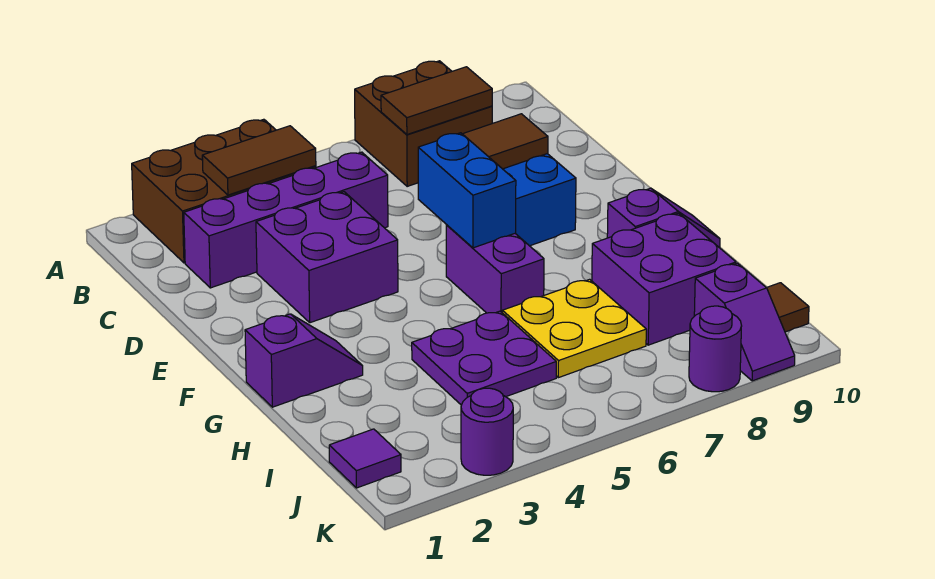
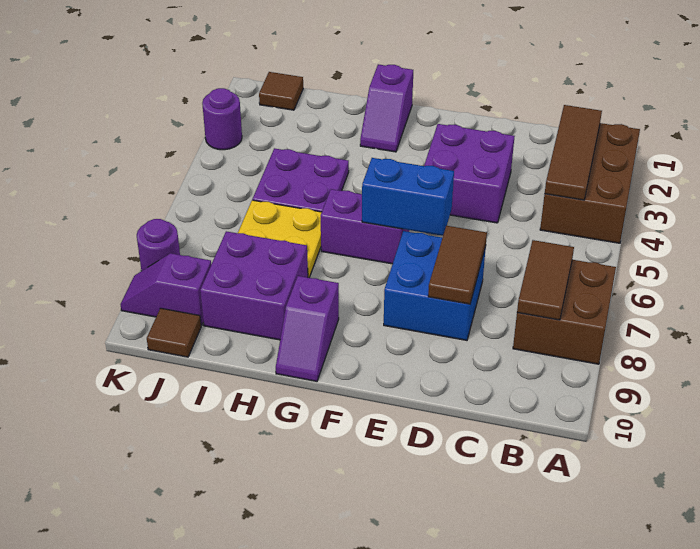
brown 1x2 tile [202,126,316,195] -> brown 1x3 tile [545,105,602,200]
purple 1x4 brick [184,152,388,288] -> none
purple 1x1 tile [329,429,401,488] -> brown 1x1 tile [259,72,303,110]

